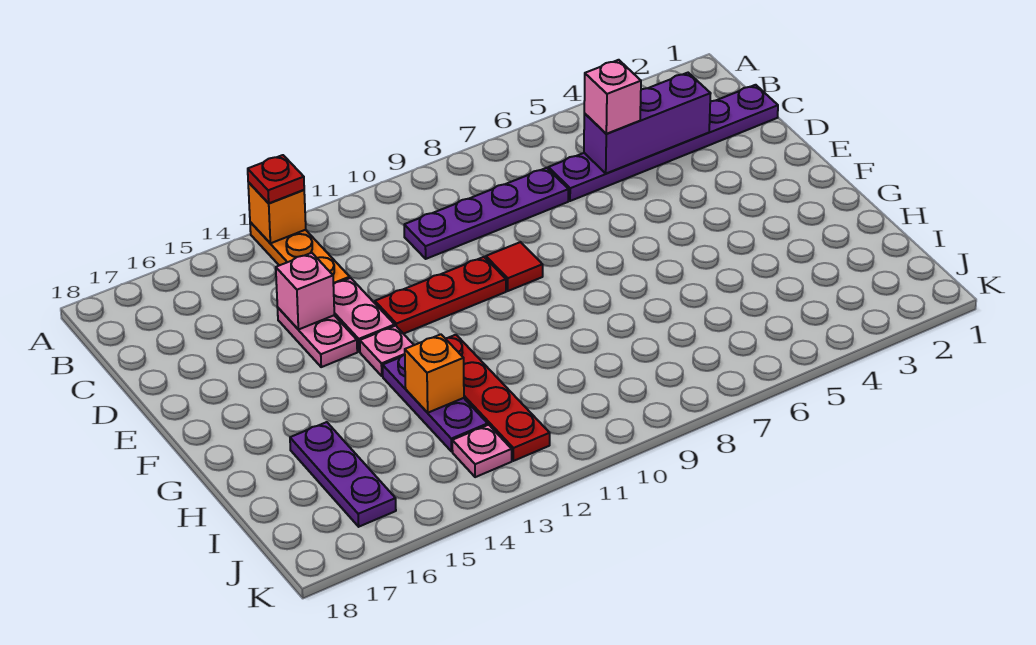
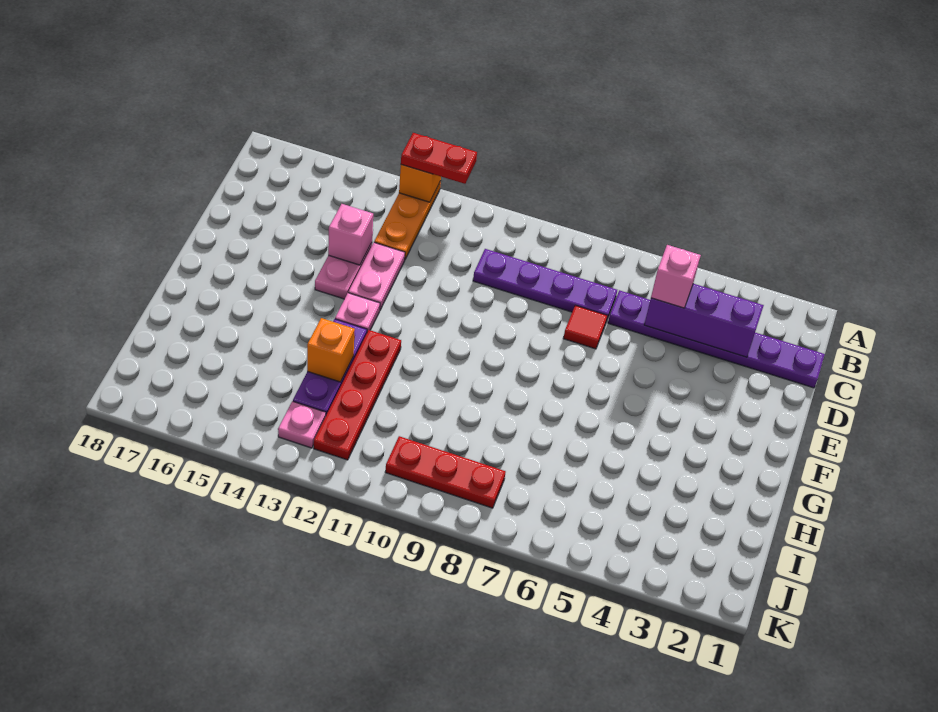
red 1x1 plate [248,155,304,203] -> red 1x2 plate [401,133,477,184]
red 1x1 tile [486,242,543,291] -> red 1x1 tile moved to [563,305,608,349]
red 1x3 plate [375,257,506,334] -> red 1x3 plate moved to [385,436,506,508]
purple 1x3 plate [290,422,396,527] -> none

